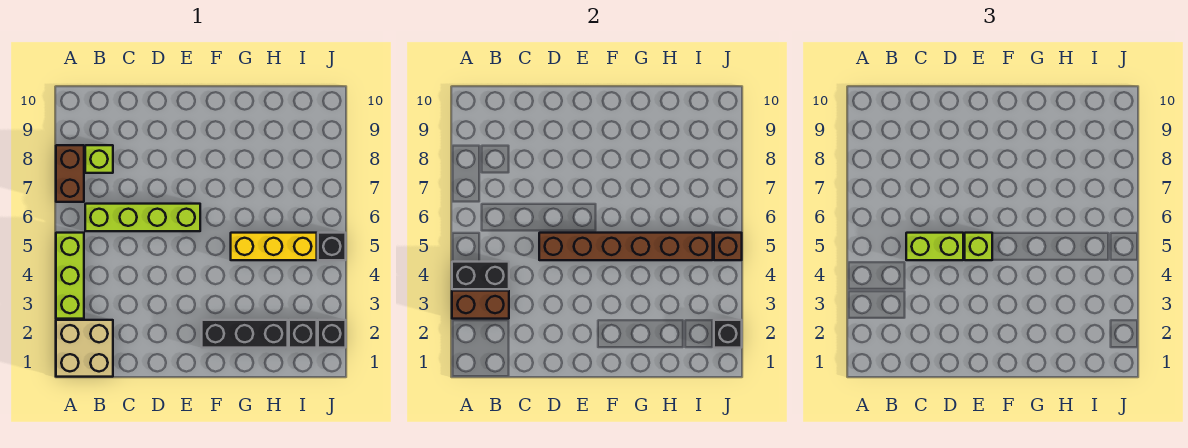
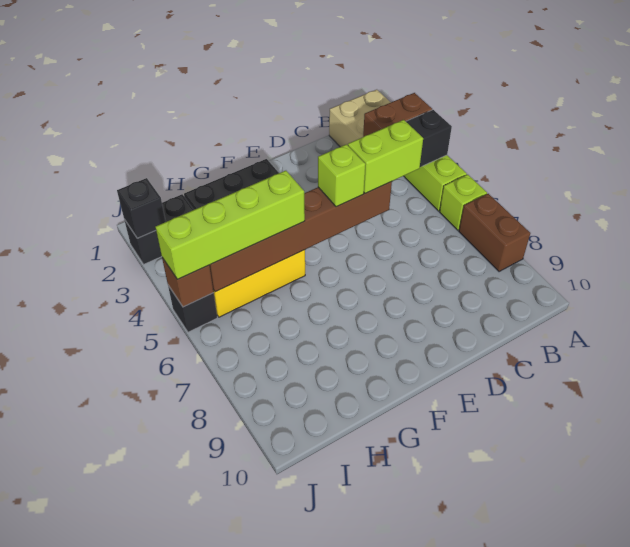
lime 1x4 brick [85,204,200,231] -> lime 1x4 brick moved to [156,171,305,279]
lime 1x1 brick [85,145,113,173] -> lime 1x1 brick moved to [440,174,487,230]

